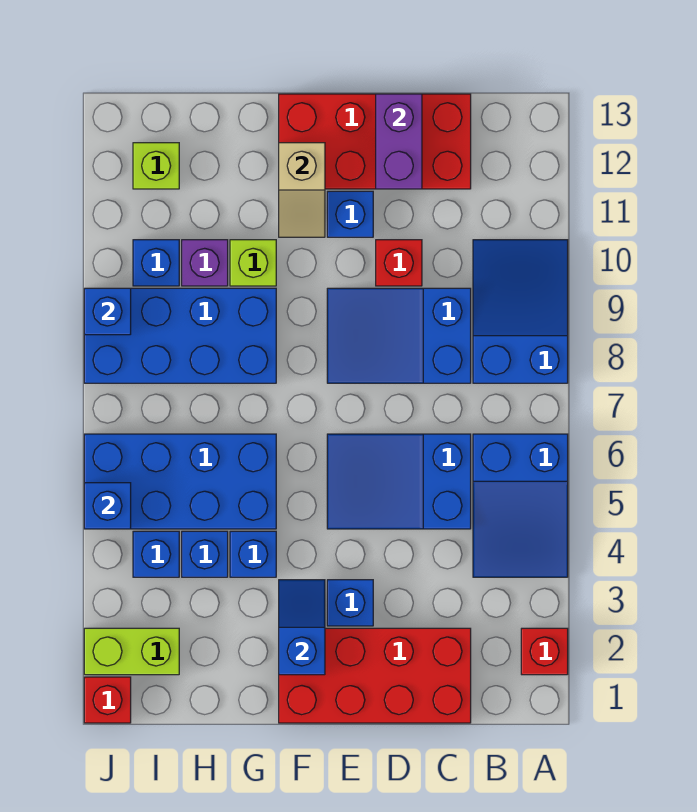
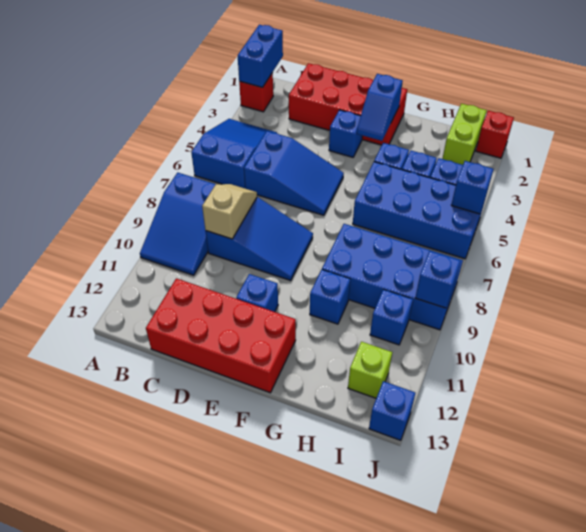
none -> blue 1x2 brick [238,25,283,87]
red 1x1 brick [376,240,422,286] -> none
purple 1x2 brick [376,94,422,189] -> none
tan 1x2 slope [279,143,325,237] -> tan 1x2 slope moved to [202,184,257,239]
lime 1x1 brick [230,240,276,286] -> blue 1x1 brick [310,270,350,324]
purple 1x1 brick [182,240,228,286] -> none
lime 1x2 brick [84,628,179,675] -> lime 1x2 brick turned to [442,104,487,165]
none -> blue 1x1 brick [369,381,415,440]

